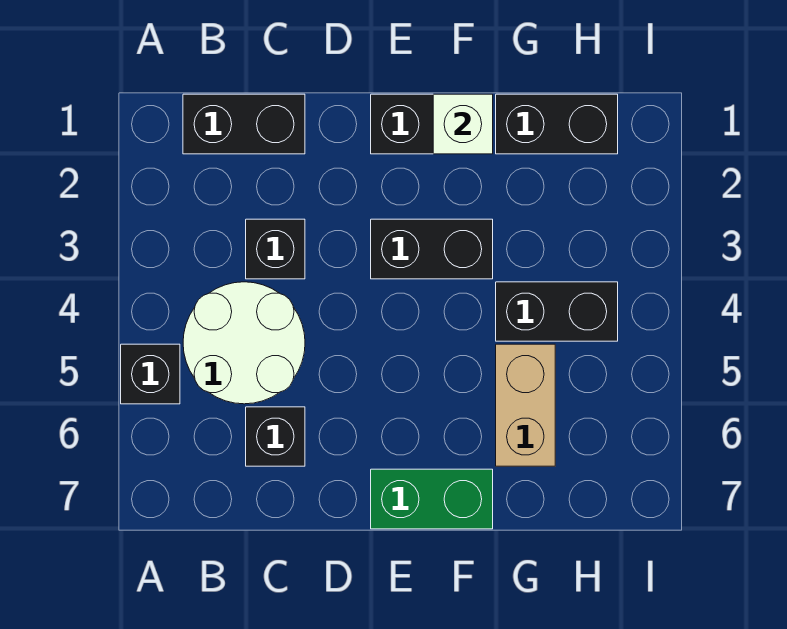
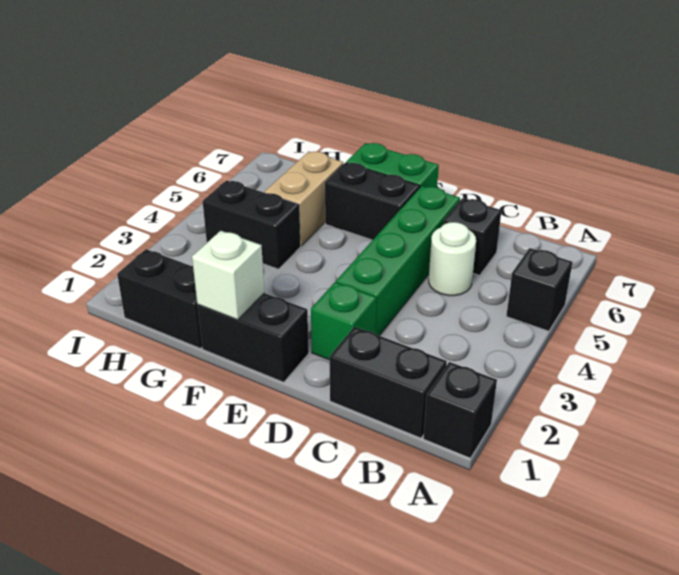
white 2x2 round brick [183,282,305,404] -> white 1x1 round brick [429,222,476,296]
black 1x1 brick [246,219,305,279] -> black 1x1 brick moved to [423,362,497,458]
none -> green 1x1 brick [311,282,377,360]
none -> green 1x4 brick [336,186,460,336]
black 1x2 brick [371,219,493,279] -> black 1x2 brick moved to [325,163,420,240]

